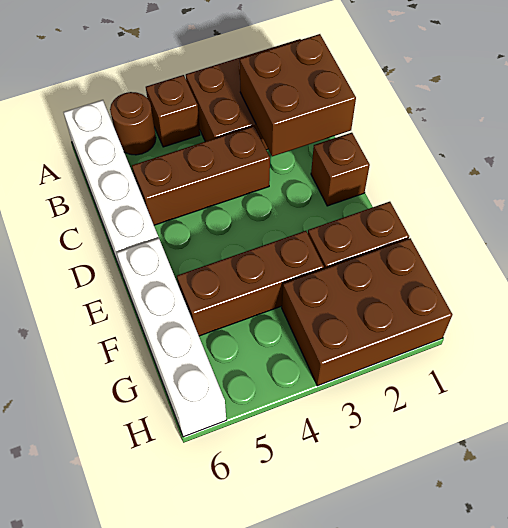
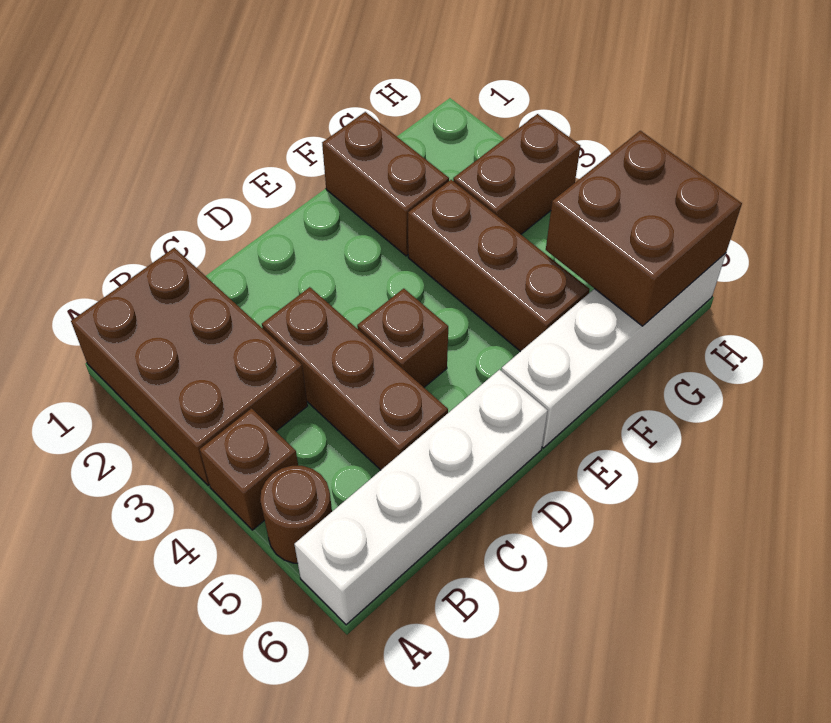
brown 2x2 brick [240,34,356,156] -> brown 2x2 brick moved to [546,131,742,326]
brown 1x1 brick [311,133,370,206] -> brown 1x1 brick moved to [357,289,448,387]
brown 2x3 brick [282,238,452,386] -> brown 1x2 brick [453,114,580,234]

